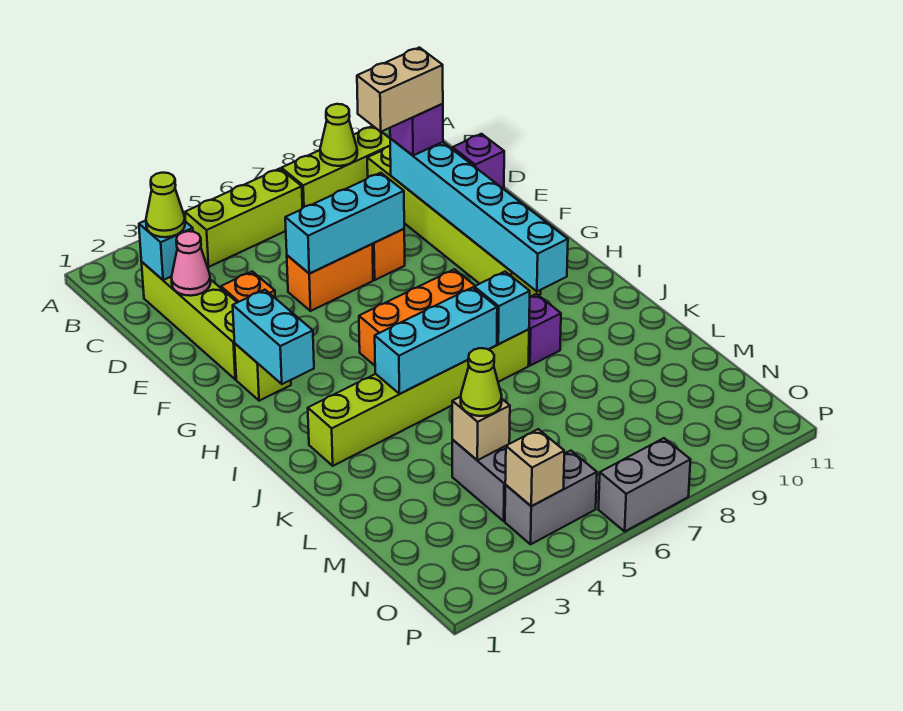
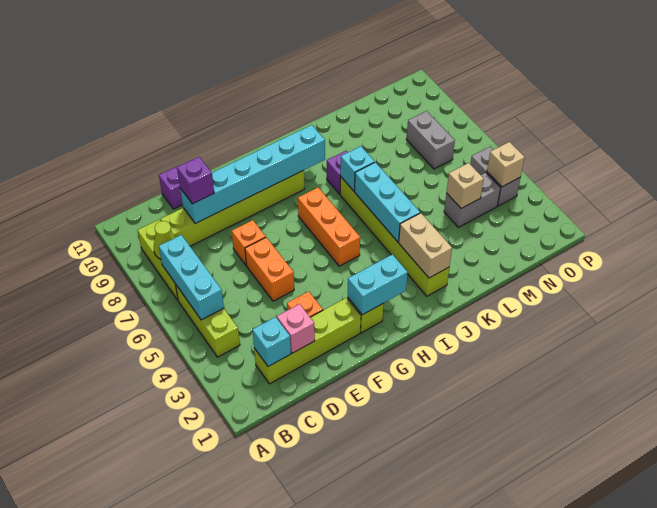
lime 1x1 cone [146,173,185,237] -> none
pink 1x1 cone [171,231,210,296] -> pink 1x1 brick [277,304,315,353]
tan 1x2 brick [357,48,443,132] -> tan 1x2 brick moved to [399,213,452,278]
cyan 1x3 brick [285,173,404,274] -> cyan 1x3 brick moved to [159,235,224,320]
lime 1x1 cone [461,348,502,416] -> none
grey 1x2 brick [599,438,691,531] -> grey 1x2 brick moved to [406,111,455,169]

